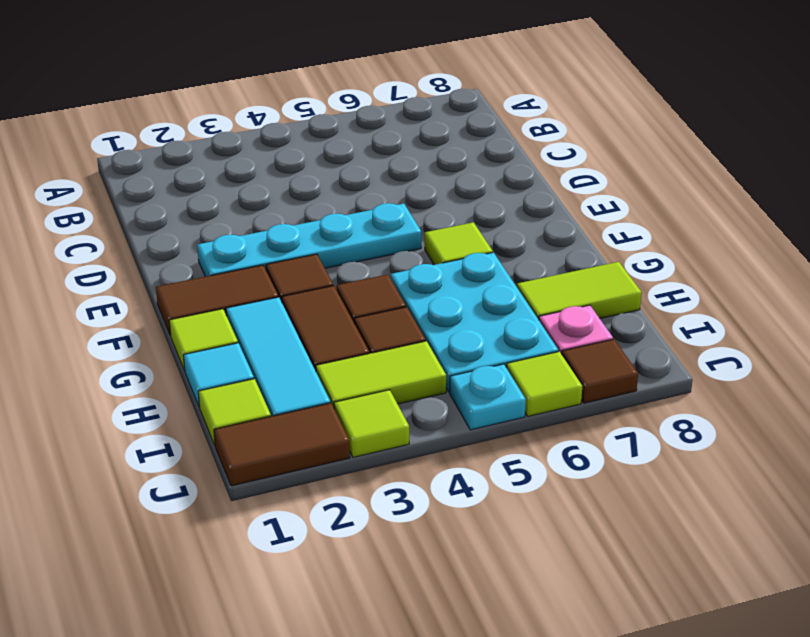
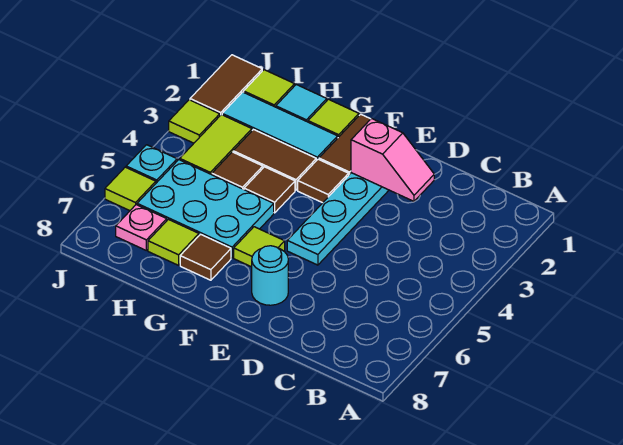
none -> pink 1x2 slope [351,119,434,201]
none -> cyan 1x1 round brick [252,246,288,305]
lime 1x2 tile [517,262,642,320] -> lime 1x1 tile [148,219,199,265]
brown 1x1 tile [562,339,638,403] -> brown 1x1 tile moved to [180,234,231,280]

